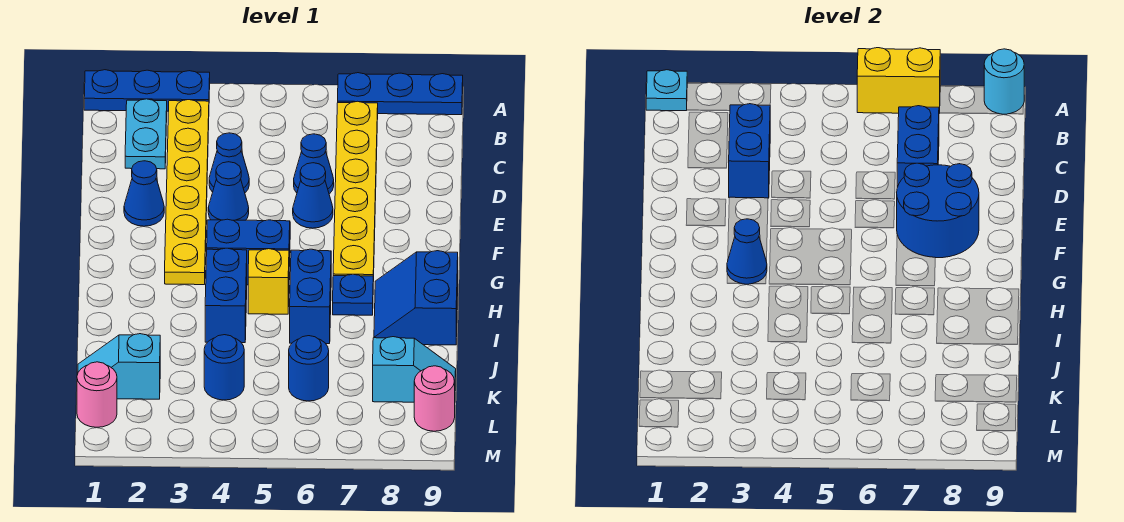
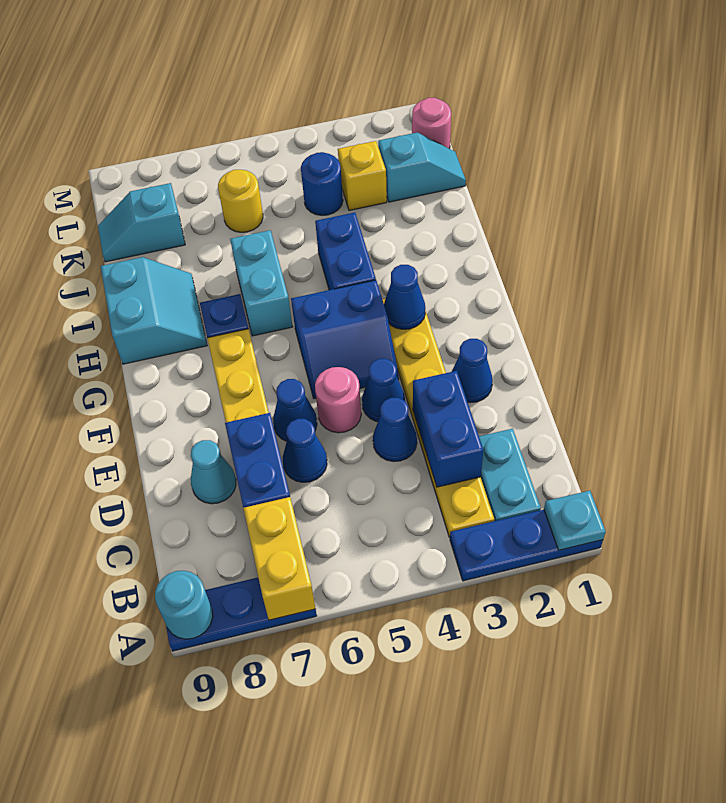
yellow 1x2 brick [857,48,940,114] -> yellow 1x2 brick turned to [243,497,315,620]
none -> cyan 1x1 cone [191,440,236,504]
blue 2x2 round brick [897,163,979,258] -> none
yellow 1x1 brick [248,249,289,314] -> yellow 1x1 brick moved to [338,141,387,210]
blue 1x2 brick [290,249,331,344] -> cyan 1x2 brick [230,230,292,336]
blue 2x2 slope [374,251,458,345] -> cyan 2x2 slope [100,257,207,364]
blue 1x1 round brick [289,336,329,401] -> yellow 1x1 round brick [218,170,263,232]
pink 1x1 round brick [414,366,455,431] -> pink 1x1 round brick moved to [315,367,361,433]

